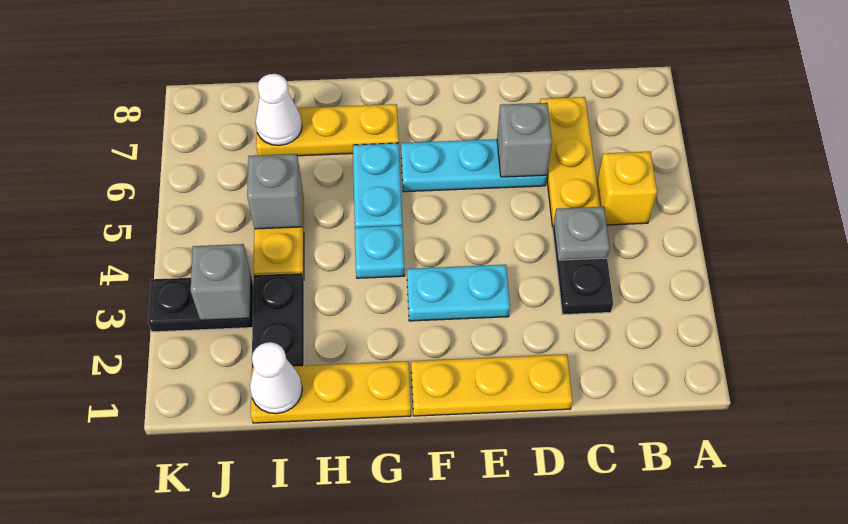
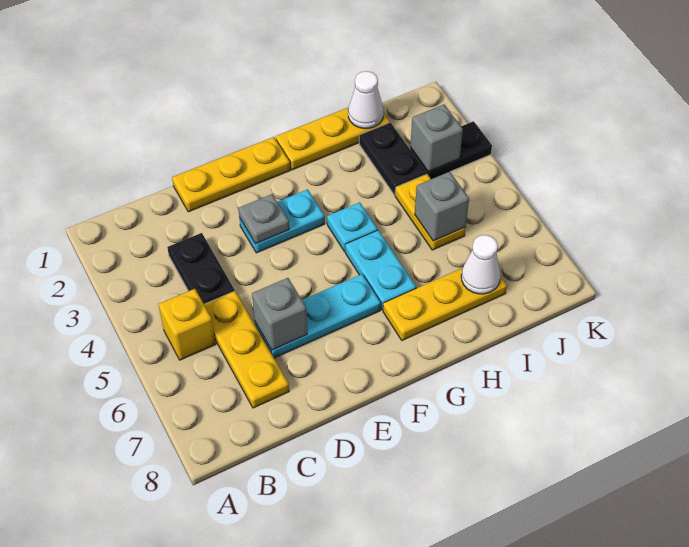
grey 1x1 plate [554,207,610,260] -> grey 1x1 plate moved to [238,194,289,244]

